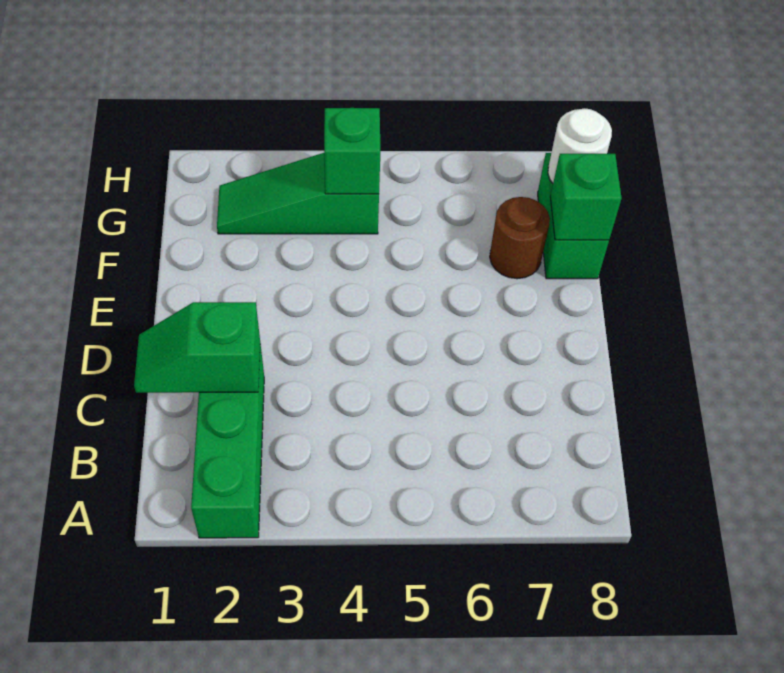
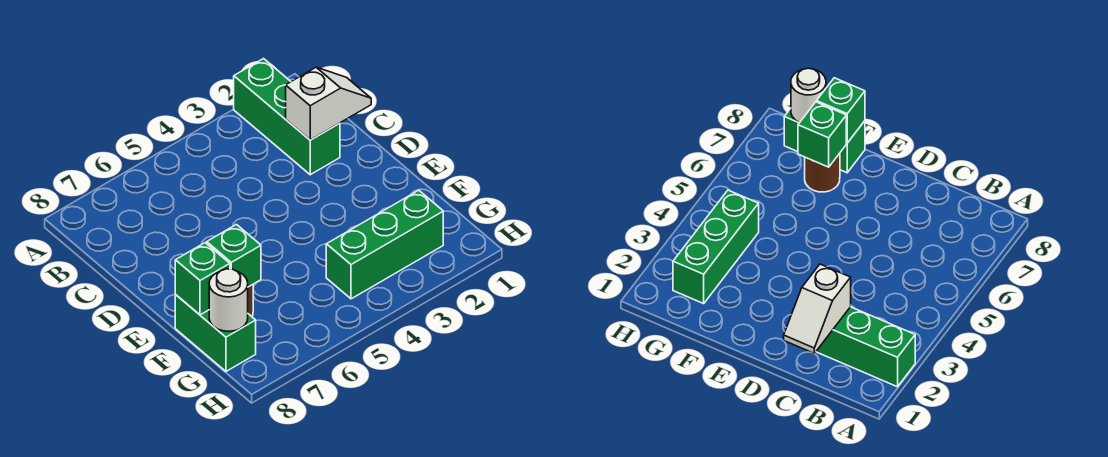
green 1x2 slope [134,302,260,393] -> white 1x2 slope [286,67,371,140]
green 1x3 slope [217,153,379,234] -> green 1x3 brick [326,190,443,299]
green 1x1 brick [324,108,380,194] -> green 1x1 brick moved to [207,225,261,287]

